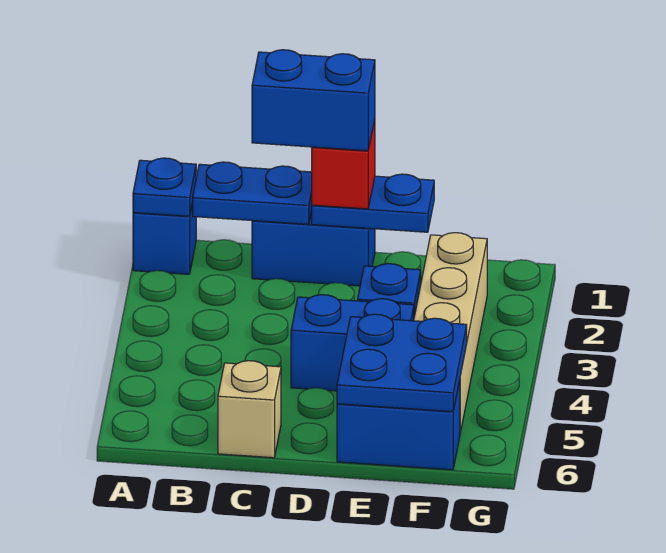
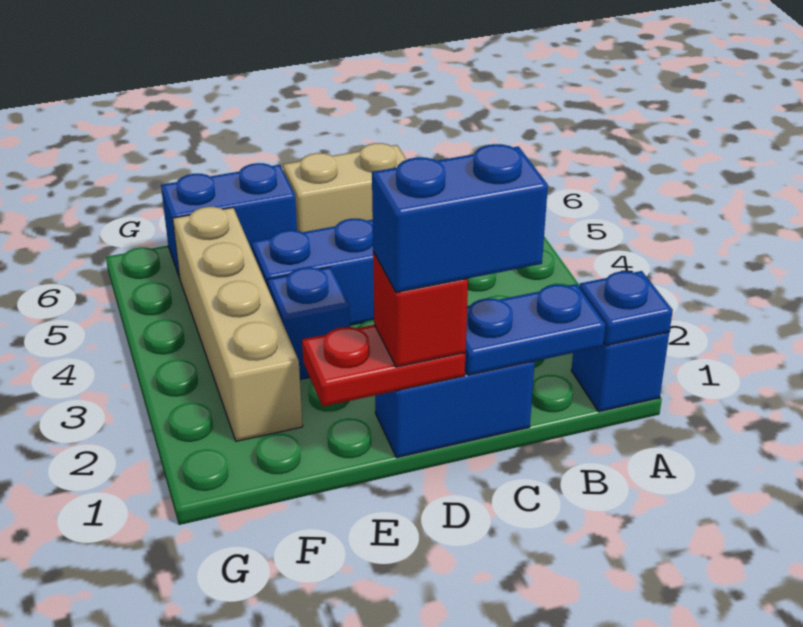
tan 1x1 brick [218,361,281,458] -> tan 1x2 brick [283,143,406,232]
blue 1x2 plate [312,174,434,232] -> red 1x2 plate [302,325,465,406]
blue 2x2 plate [337,314,467,412] -> none

